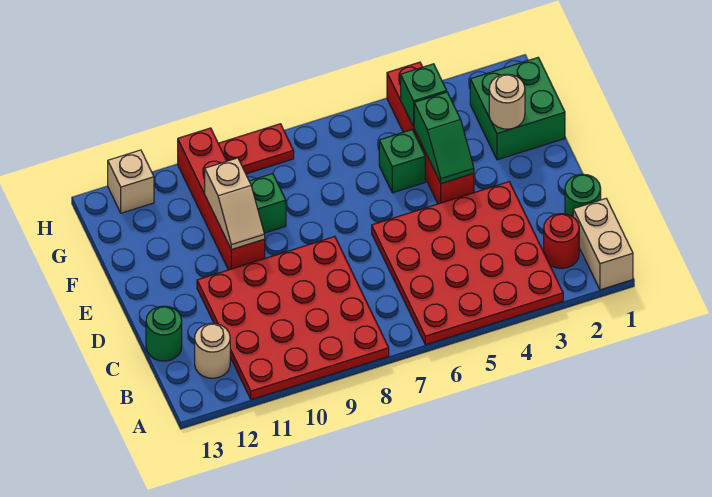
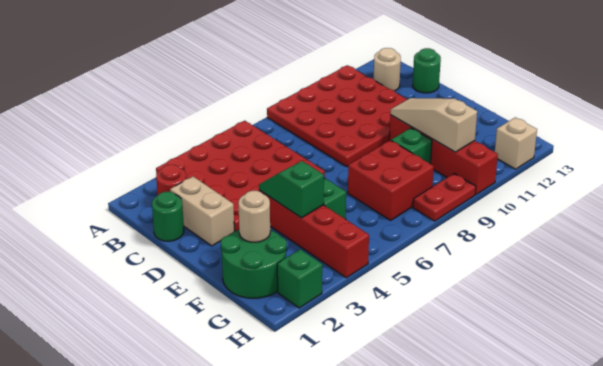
tan 1x2 brick [573,199,633,290] -> tan 1x2 brick moved to [170,177,234,246]
tan 1x2 slope [205,158,265,250] -> tan 1x3 slope [390,98,477,152]
green 2x2 brick [470,58,565,160] -> green 2x2 round brick [221,230,287,298]
none -> red 2x2 brick [348,140,434,220]
green 1x1 brick [401,64,447,127] -> green 1x1 brick moved to [277,249,322,308]

